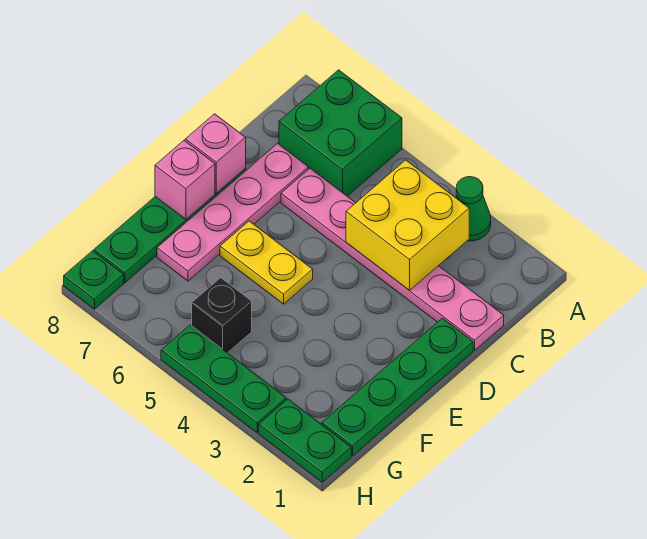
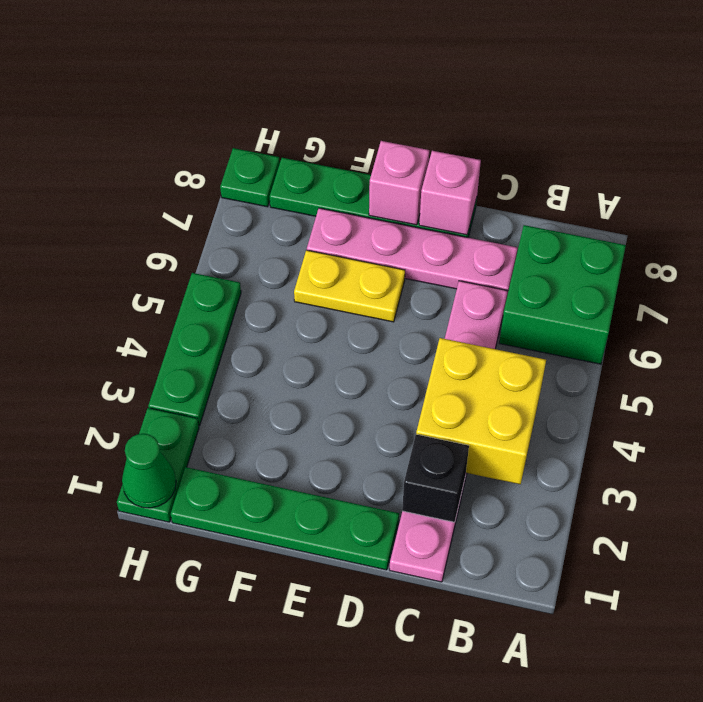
green 1x1 cone [456,177,491,241] -> green 1x1 cone moved to [122,434,176,508]
yellow 1x2 plate [220,221,313,304] -> yellow 1x2 plate turned to [294,250,405,322]
black 1x1 brick [192,278,252,353] -> black 1x1 brick moved to [402,434,469,522]

